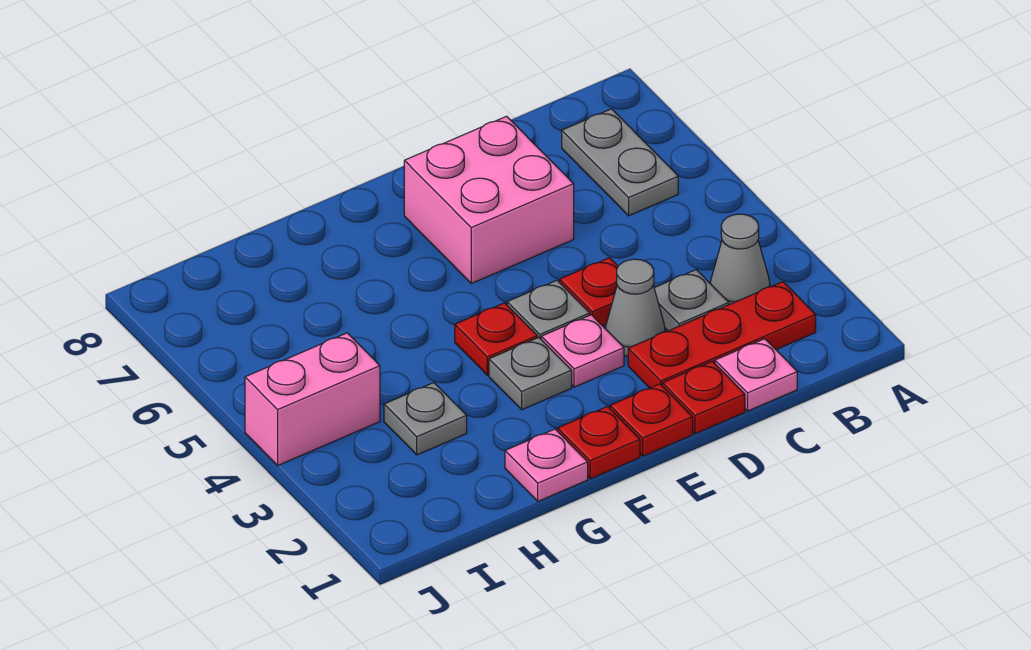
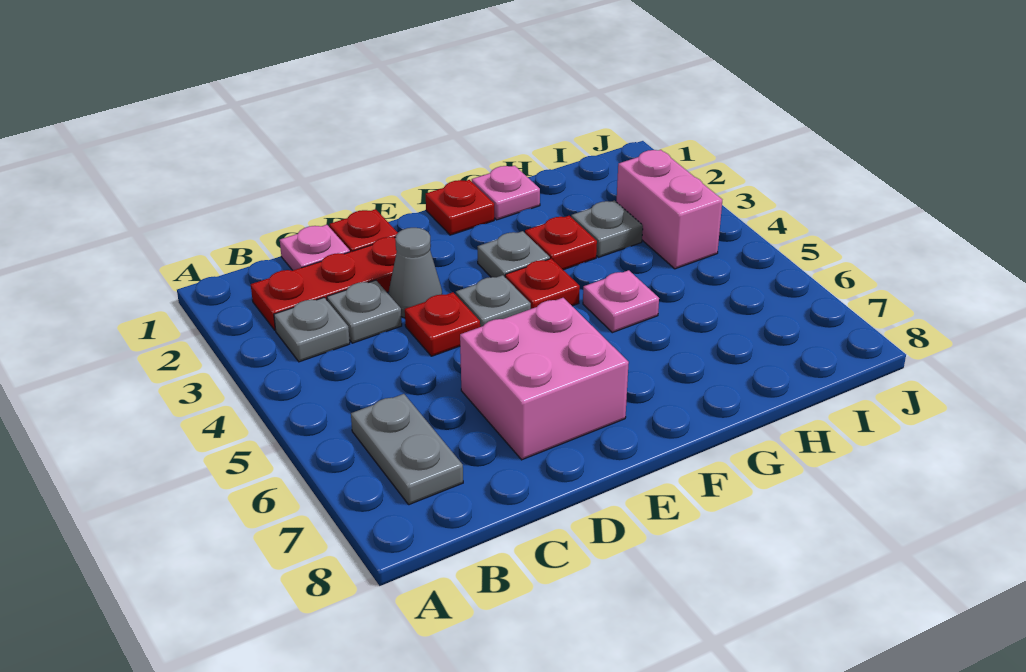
grey 1x1 cone [710,214,770,305] -> grey 1x1 plate [274,298,350,362]
red 1x1 plate [610,384,693,456] -> red 1x1 plate moved to [525,216,597,270]
pink 1x1 plate [541,315,624,387] -> pink 1x1 plate moved to [583,270,659,333]
pink 1x2 brick [245,333,380,465] -> pink 1x2 brick turned to [617,150,722,269]

